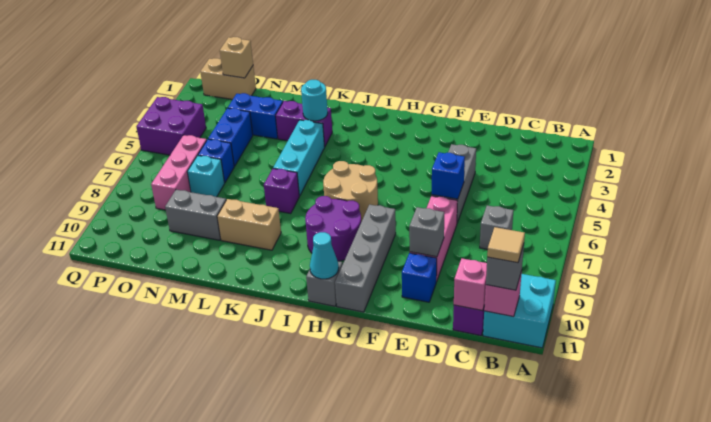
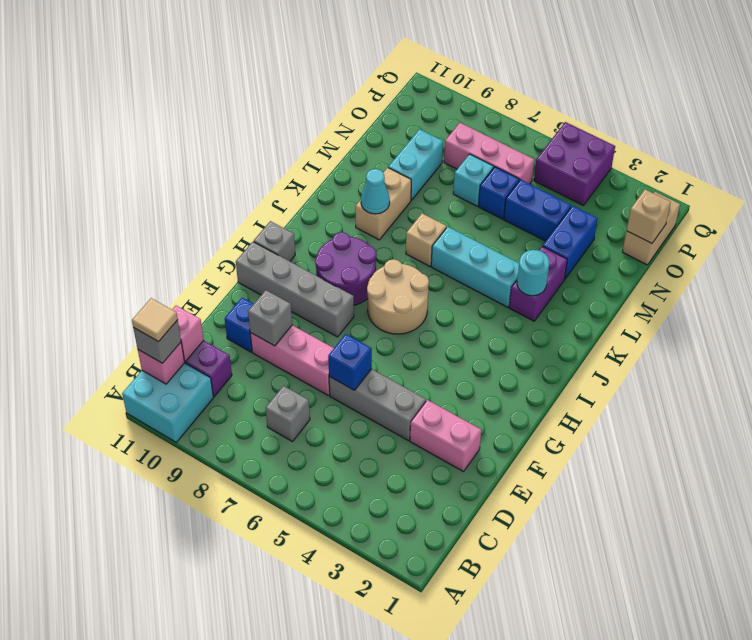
none -> pink 1x2 brick [410,400,481,472]
cyan 1x1 cone [310,232,339,279] -> cyan 1x1 cone moved to [361,169,390,214]
purple 1x1 brick [264,169,299,214] -> tan 1x1 brick [406,213,446,266]
grey 1x2 brick [165,190,226,240] -> cyan 1x2 brick [388,129,443,200]

